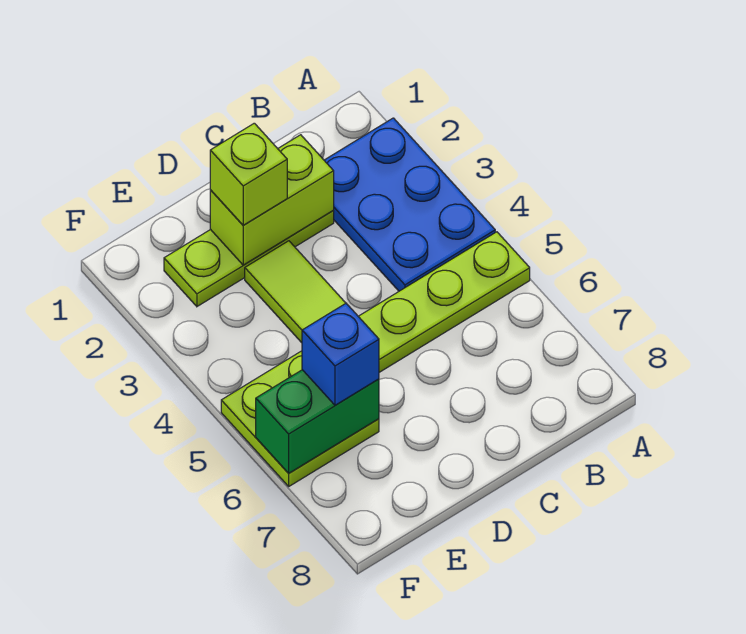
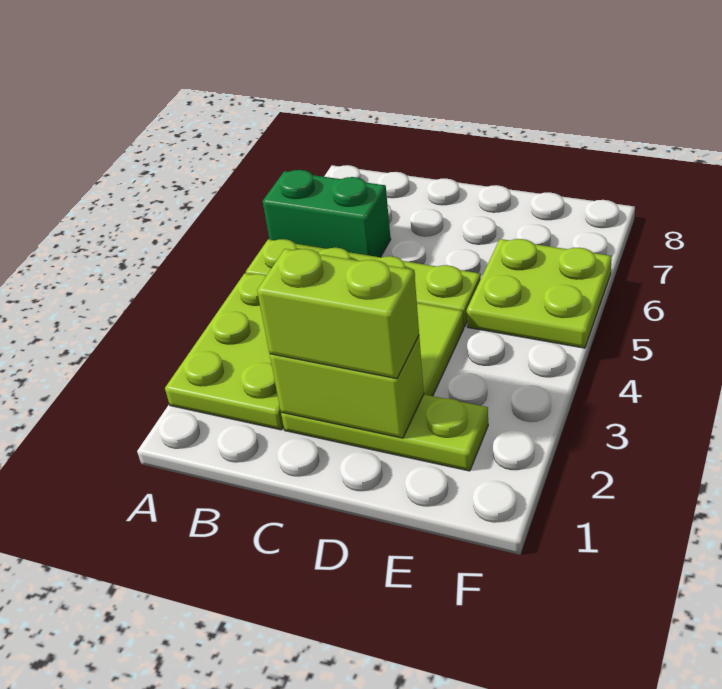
blue 2x3 plate [324,118,495,291] -> lime 2x3 plate [165,273,284,430]
lime 1x1 brick [210,123,287,225] -> lime 1x2 brick [257,249,419,379]
green 1x2 brick [256,370,379,473] -> green 1x2 brick moved to [263,170,391,257]
blue 1x1 brick [302,303,379,405] -> none

